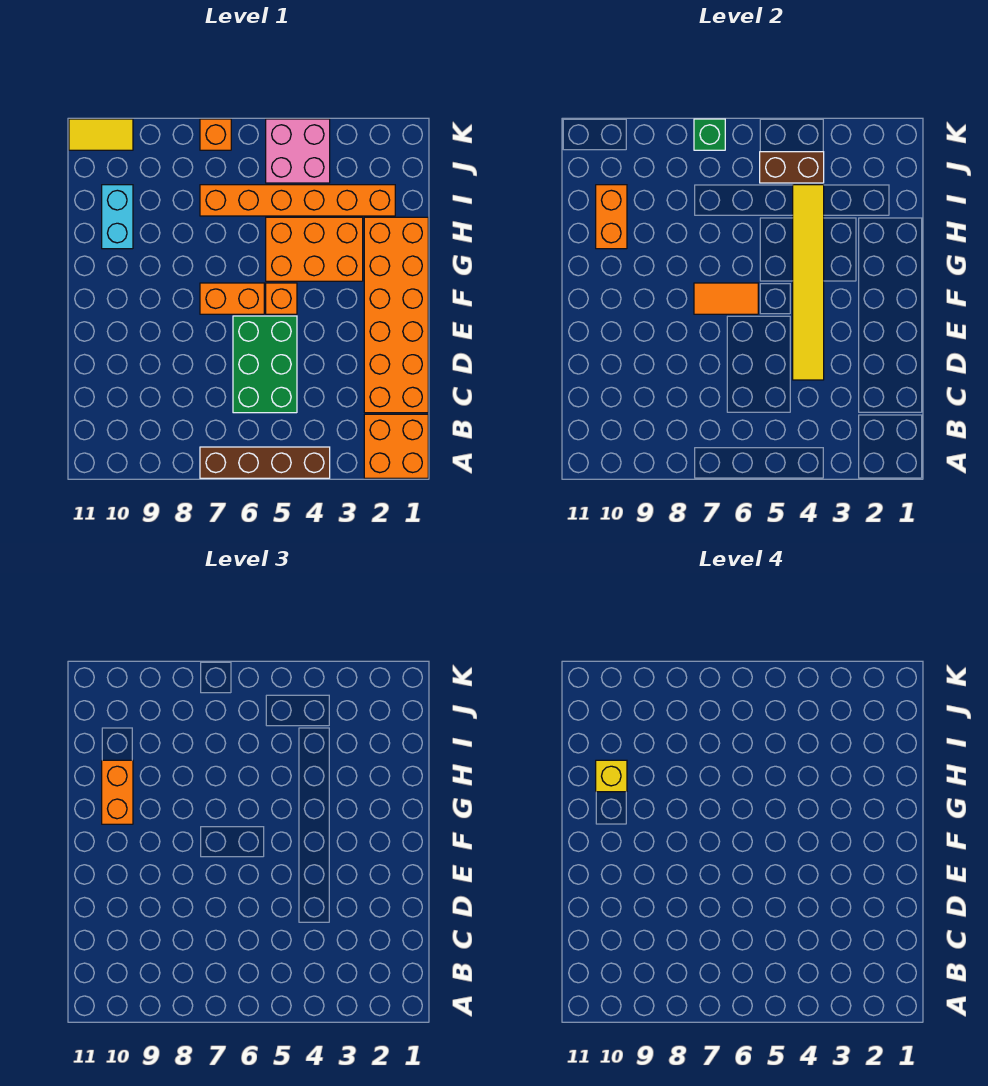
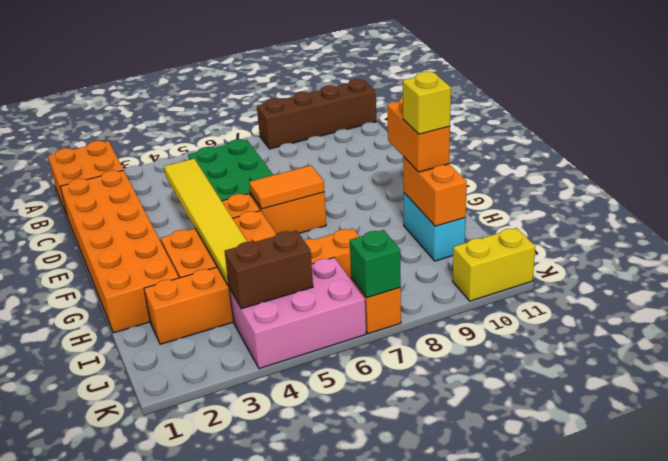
brown 1x4 brick [200,447,330,478] -> brown 1x4 brick moved to [257,79,376,149]
pink 2x2 brick [266,119,330,183] -> pink 2x3 brick [229,258,366,369]
yellow 1x2 tile [69,119,133,150] -> yellow 1x2 brick [453,228,535,301]

